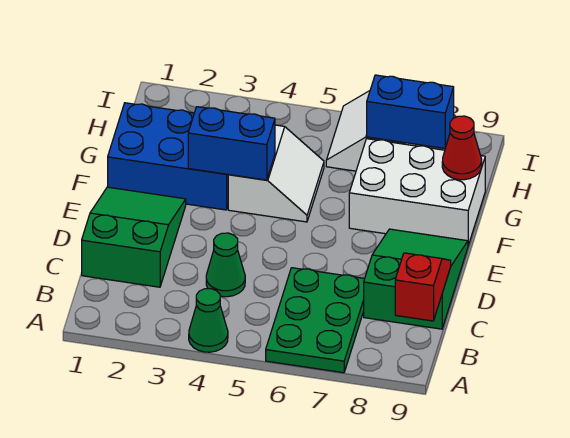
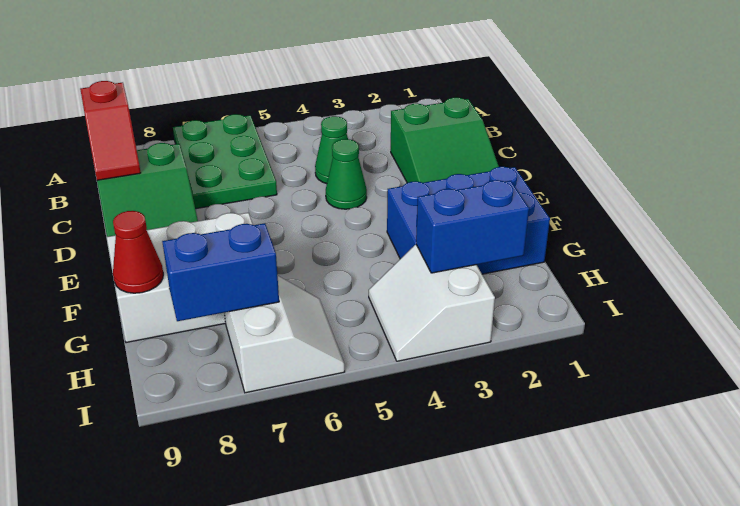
green 1x1 cone [189,289,228,352] -> green 1x1 cone moved to [326,139,367,209]
blue 1x2 brick [188,107,275,180] -> blue 1x2 brick moved to [416,180,529,273]
white 2x2 slope [228,125,324,222] -> white 2x2 slope moved to [369,245,495,361]

